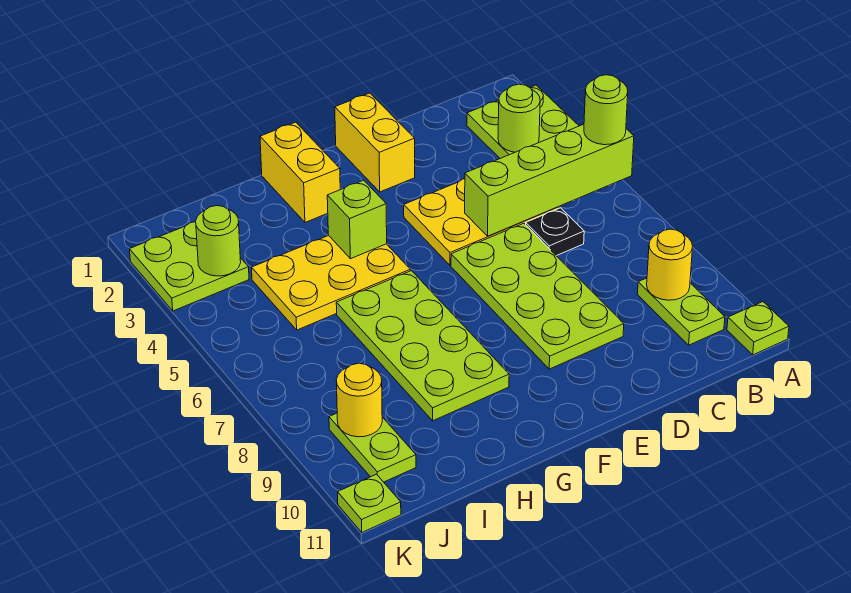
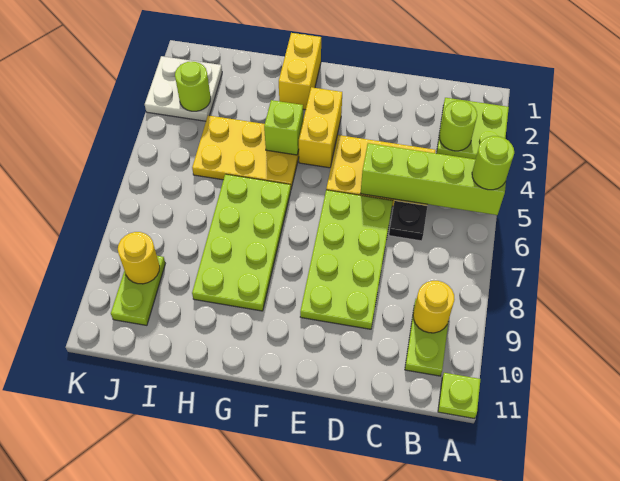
yellow 1x2 brick [335,93,415,192] -> yellow 1x2 brick moved to [299,87,342,168]
lime 2x2 plate [129,222,249,311] -> white 2x2 plate [145,56,222,121]
lime 1x1 plate [338,474,401,532] -> none

